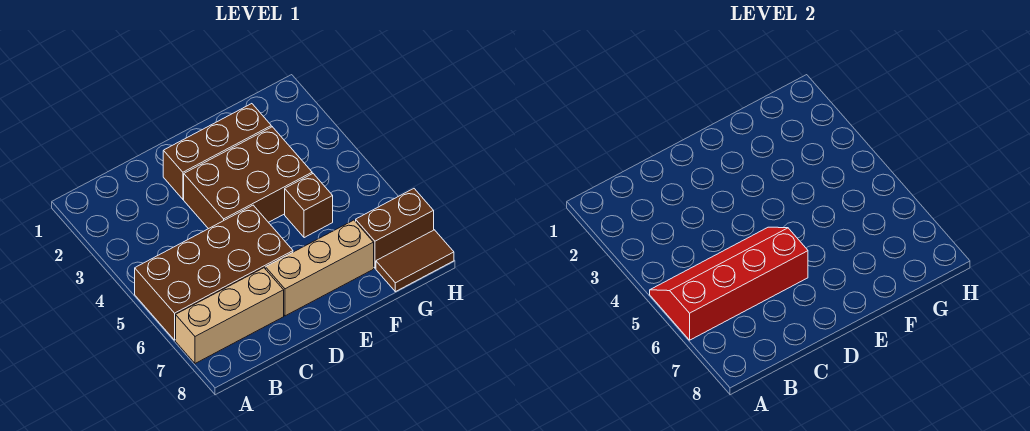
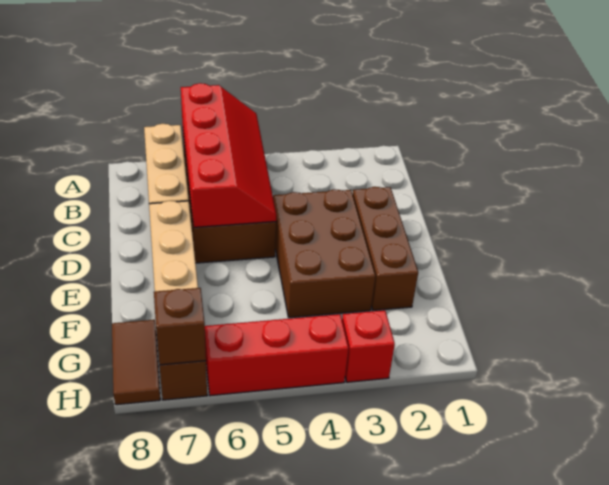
brown 1x1 brick [285,174,333,238] -> brown 1x1 brick moved to [154,288,206,365]
none -> red 1x1 brick [342,310,395,382]
none -> red 1x3 brick [205,314,349,396]

